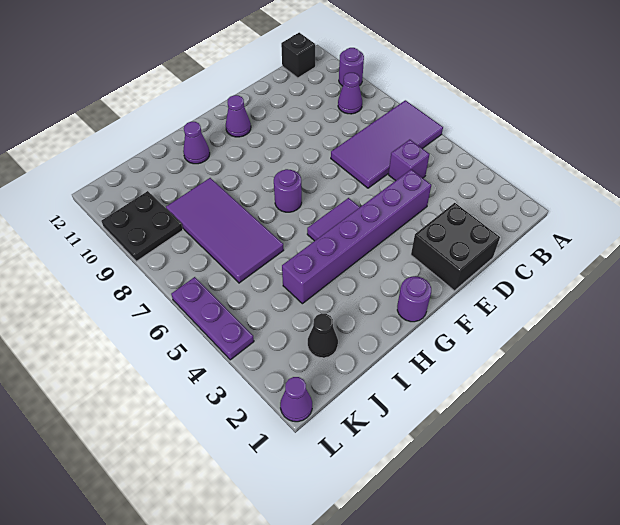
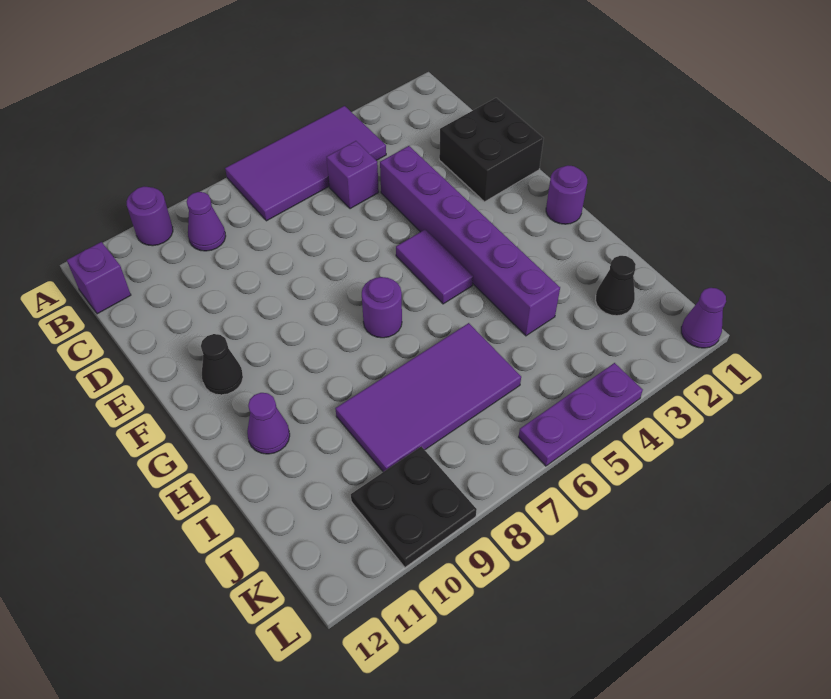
purple 2x4 tile [331,100,443,188] -> purple 2x4 tile turned to [225,106,386,221]
black 1x1 brick [281,33,315,78] -> purple 1x1 brick [67,242,131,314]
purple 1x1 cone [226,95,251,137] -> black 1x1 cone [201,334,243,395]

